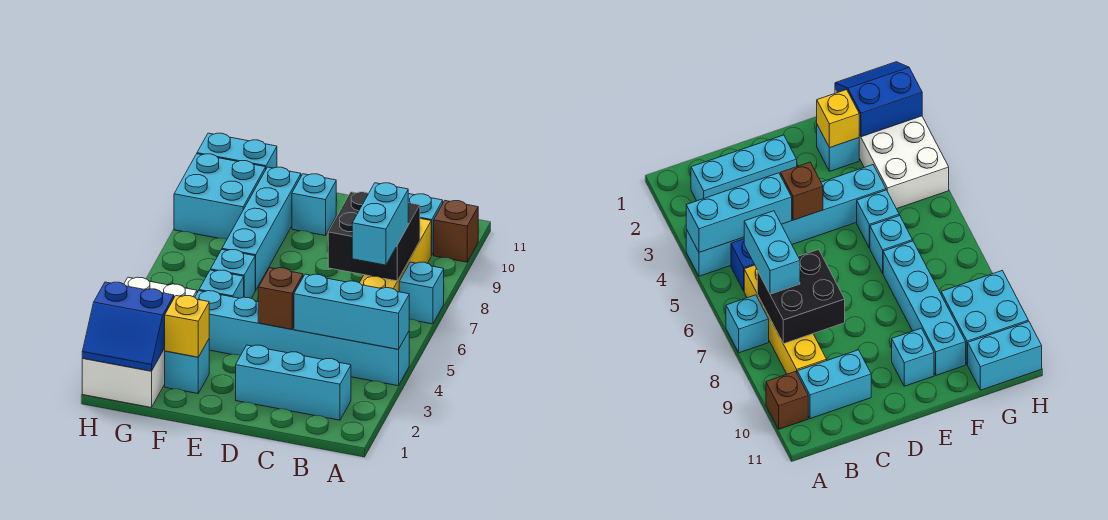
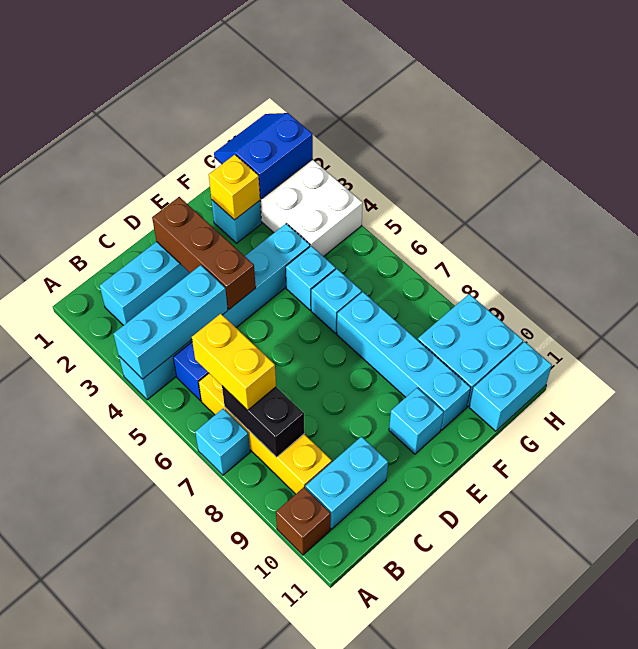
cyan 1x2 brick [352,183,408,265] -> yellow 1x2 brick [192,314,276,410]
black 2x2 brick [328,192,420,281] -> black 1x2 brick [222,386,304,457]
brown 1x1 brick [258,268,303,329] -> brown 1x3 brick [152,197,256,309]

